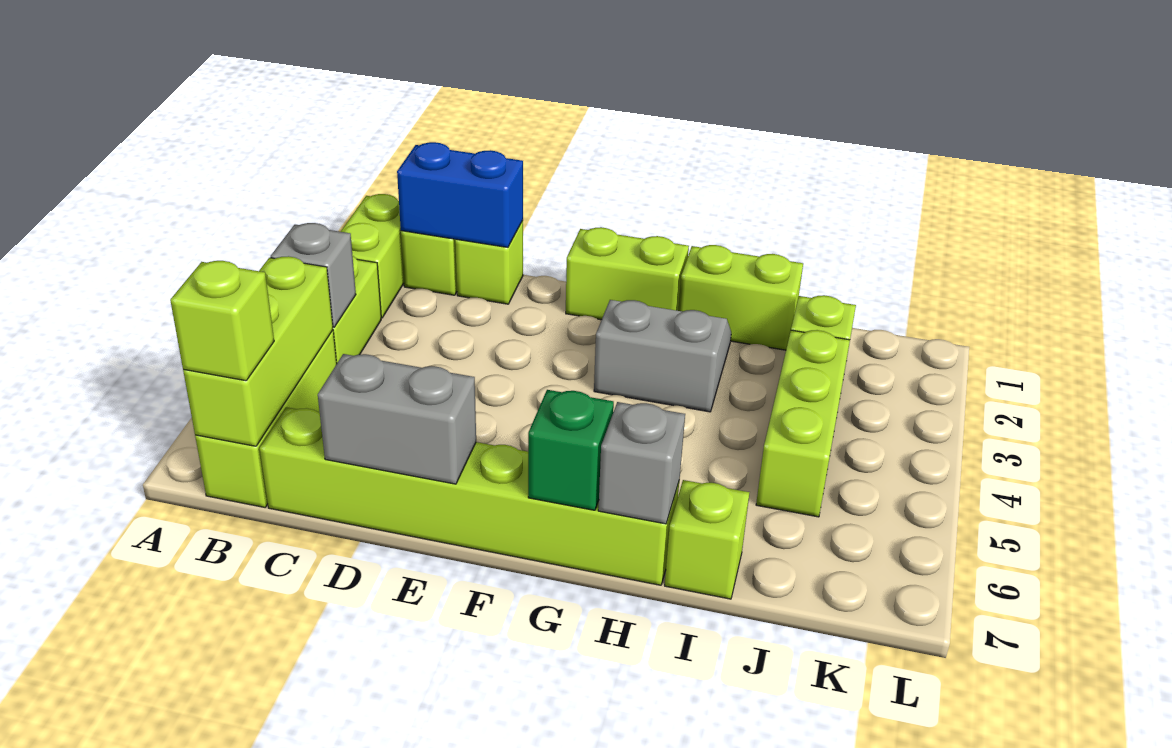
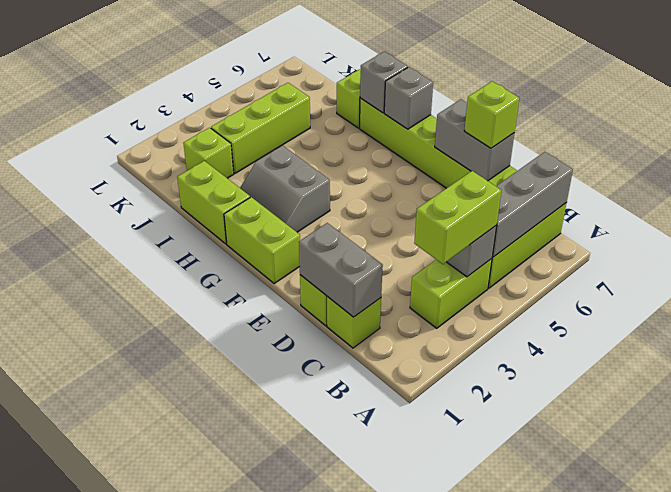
lime 1x2 brick [341,194,404,318] -> lime 1x2 brick moved to [414,171,501,264]
lime 1x3 brick [183,256,333,446] -> grey 1x3 brick [492,152,573,257]
lime 1x1 brick [170,261,274,381] -> lime 1x1 brick moved to [464,81,519,148]
blue 1x2 brick [397,142,523,247] -> grey 1x2 brick [299,223,383,317]
green 1x1 brick [528,390,614,510] -> grey 1x1 brick [384,67,433,129]

